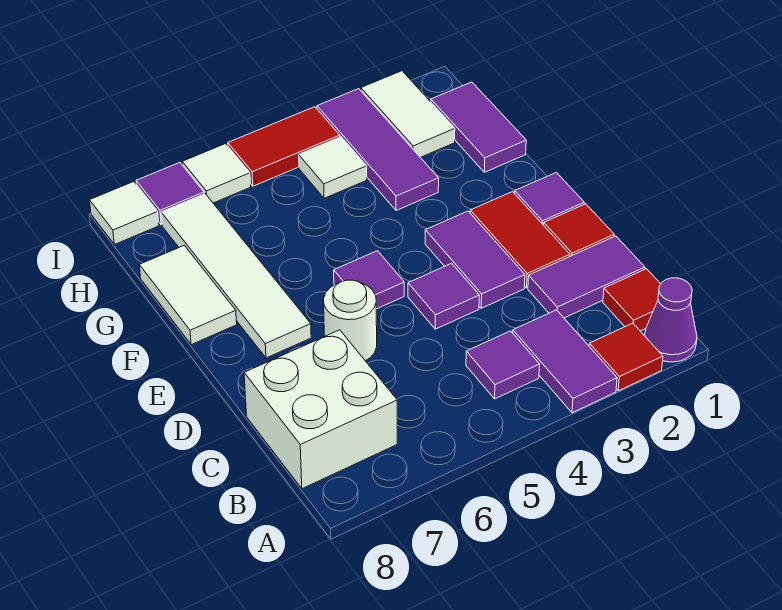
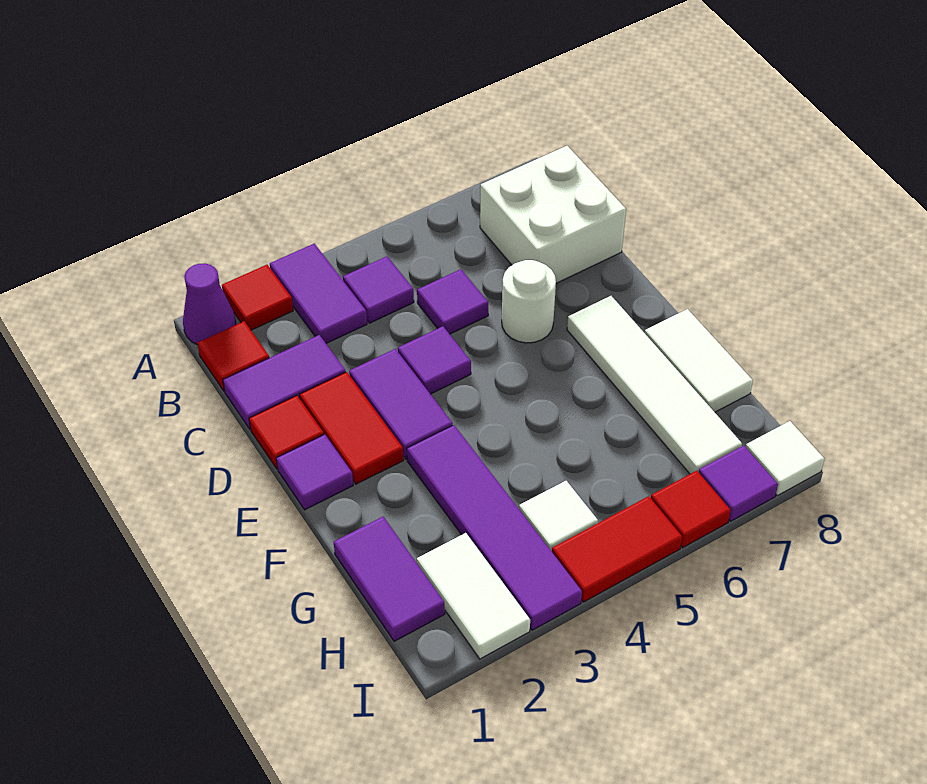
purple 1x1 tile [334,251,404,309] -> purple 1x1 tile moved to [417,269,488,334]
purple 1x3 tile [317,89,439,211] -> purple 1x4 tile [407,425,582,630]
white 1x1 tile [182,144,251,203] -> red 1x1 tile [651,471,731,548]

